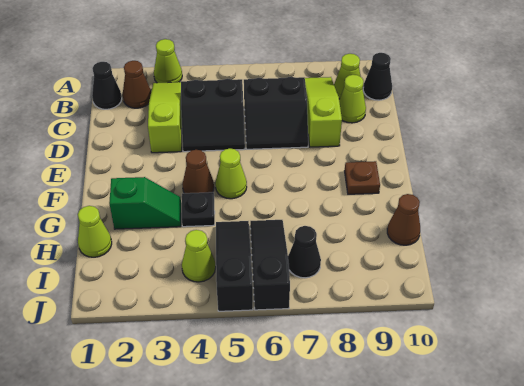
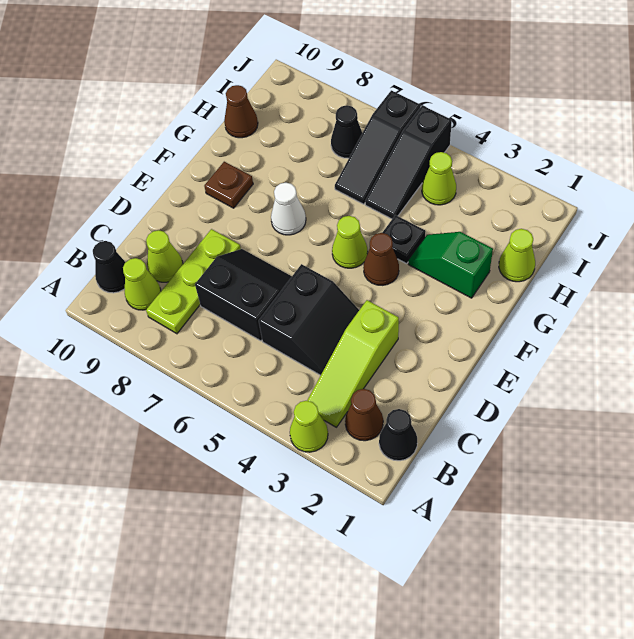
lime 1x3 slope [305,77,342,147] -> lime 1x3 plate [146,229,241,334]
black 2x2 slope [181,79,245,152] -> black 2x2 slope turned to [259,264,359,375]
none -> white 1x1 cone [271,183,306,235]

